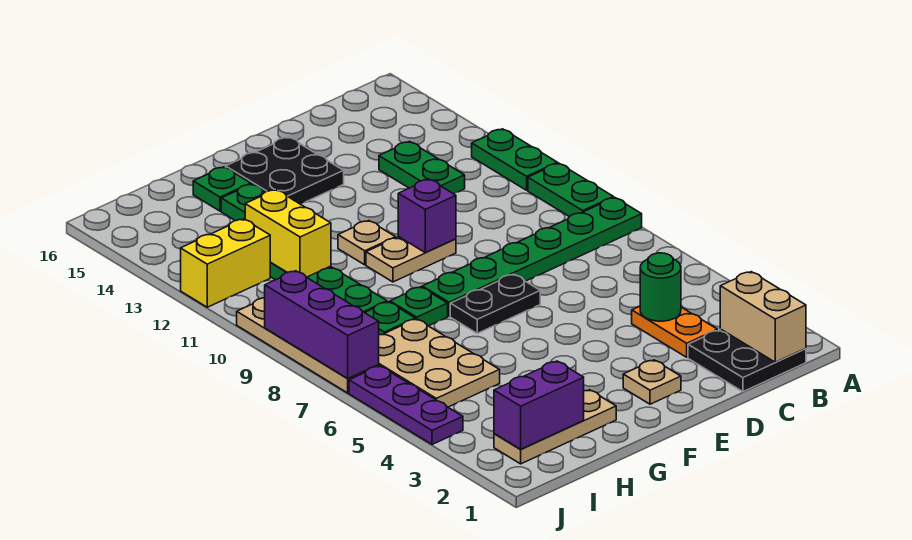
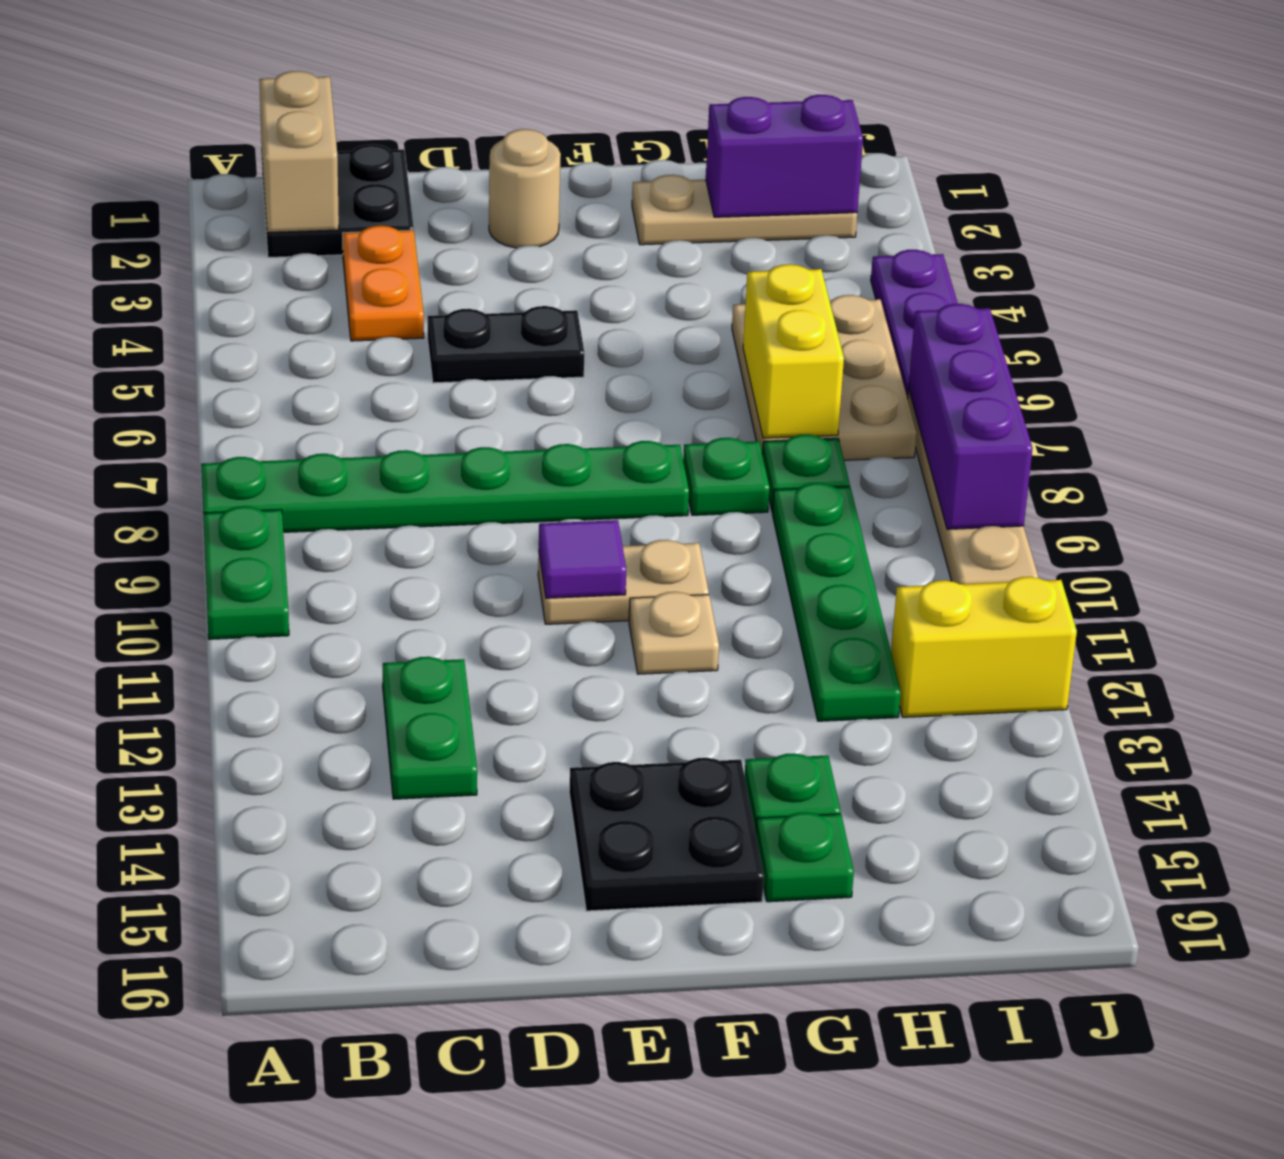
green 1x2 plate [472,129,557,190] -> none
green 1x1 round brick [640,253,681,321] -> none
tan 1x1 plate [623,360,681,404] -> tan 1x1 round brick [489,129,561,248]
black 1x2 plate [450,274,540,333] -> black 1x2 plate moved to [428,306,584,383]
purple 1x1 brick [398,179,456,252] -> purple 1x1 tile [539,520,626,598]
yellow 1x2 brick [245,190,331,277] -> yellow 1x2 brick moved to [743,264,844,438]

